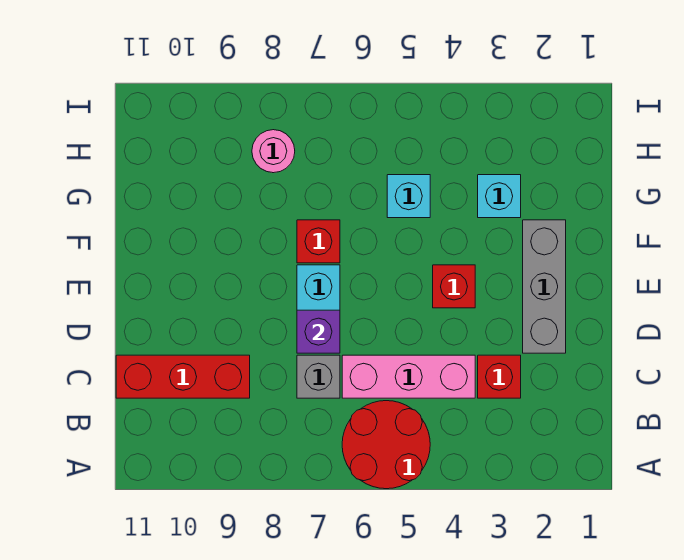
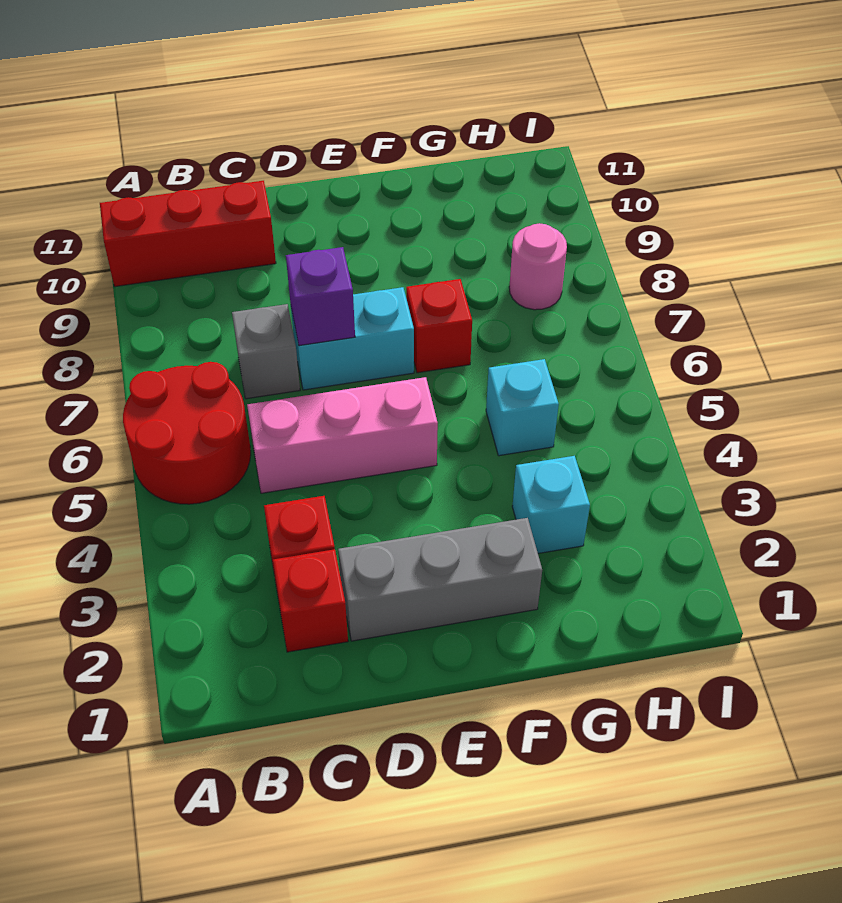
pink 1x3 brick [342,355,475,398] -> pink 1x3 brick turned to [247,377,438,493]
red 1x3 brick [116,355,250,398] -> red 1x3 brick turned to [100,181,276,287]
red 1x1 brick [433,265,475,308] -> red 1x1 brick moved to [273,549,348,652]

